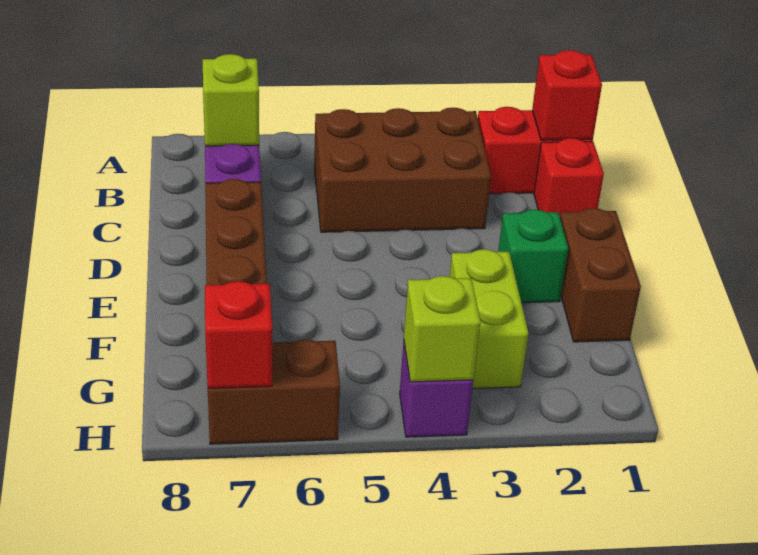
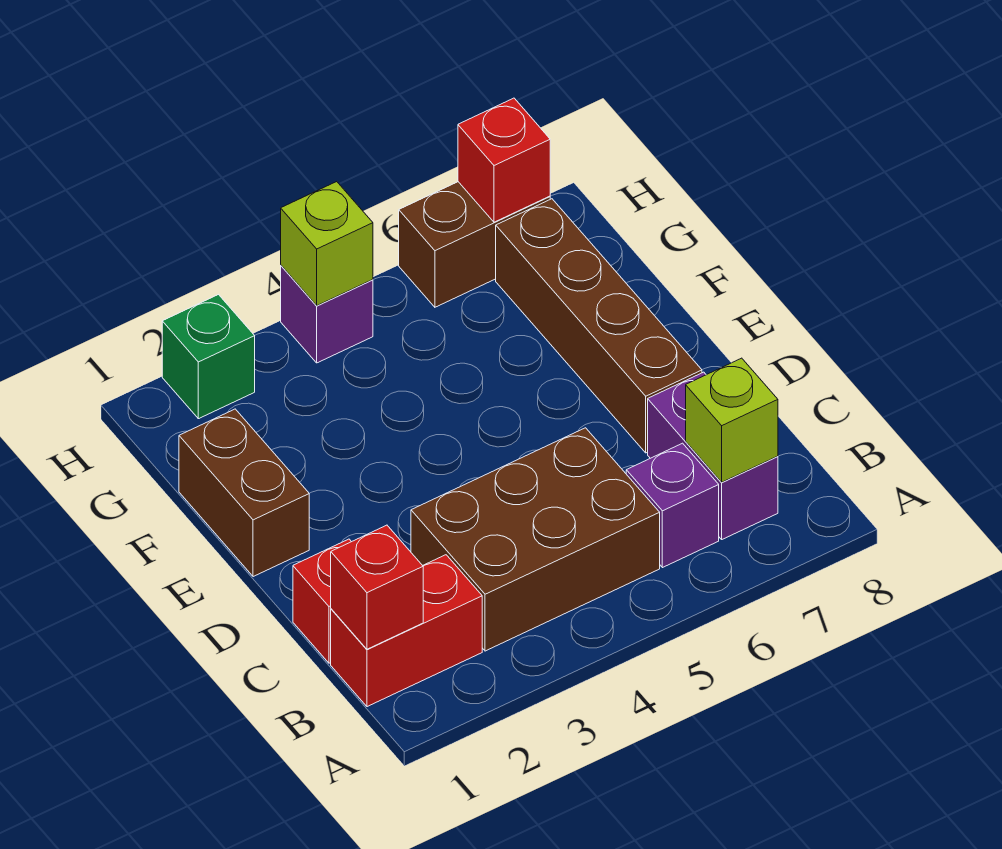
none -> purple 1x1 brick [626,443,719,568]
green 1x1 brick [498,210,568,303] -> green 1x1 brick moved to [162,295,255,419]
lime 1x2 brick [450,249,528,389] -> none

